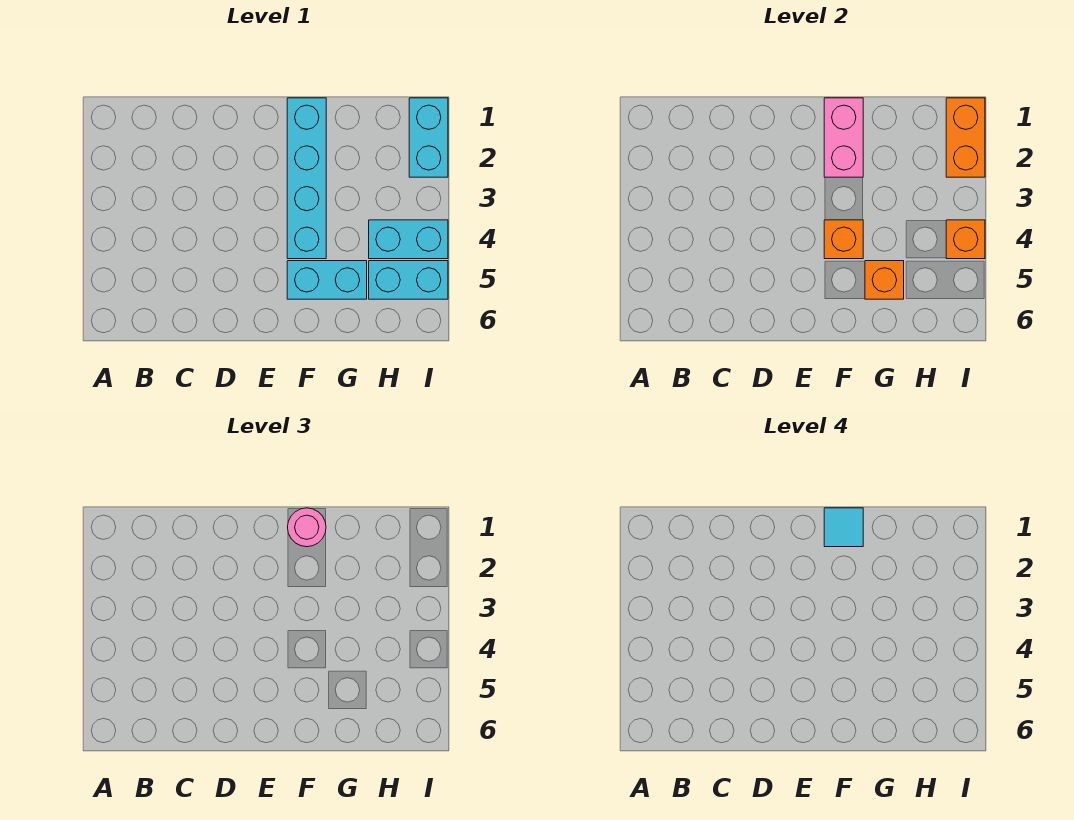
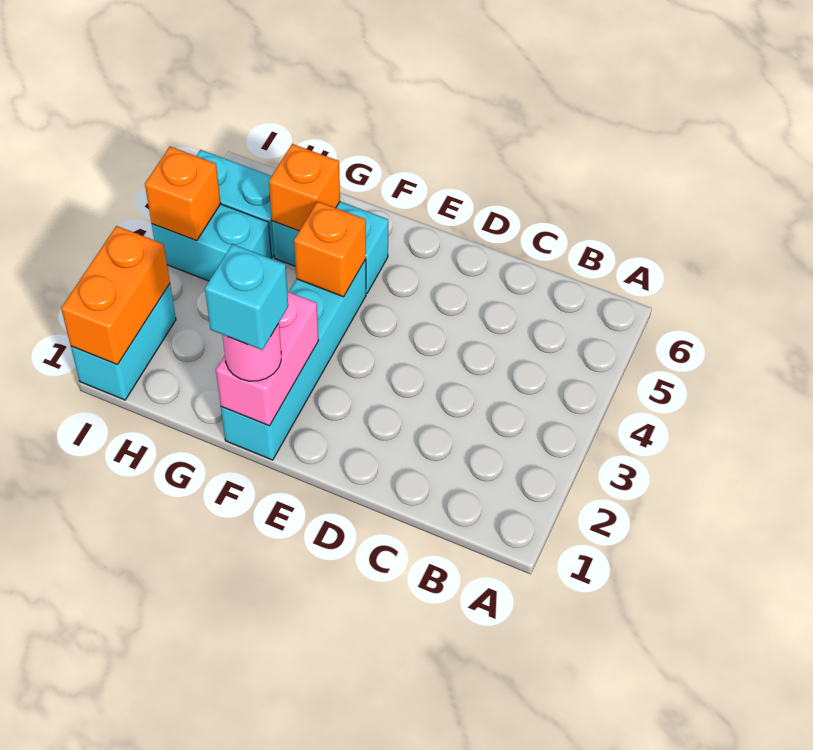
cyan 1x1 tile [824,508,863,547] -> cyan 1x1 brick [205,244,288,350]

